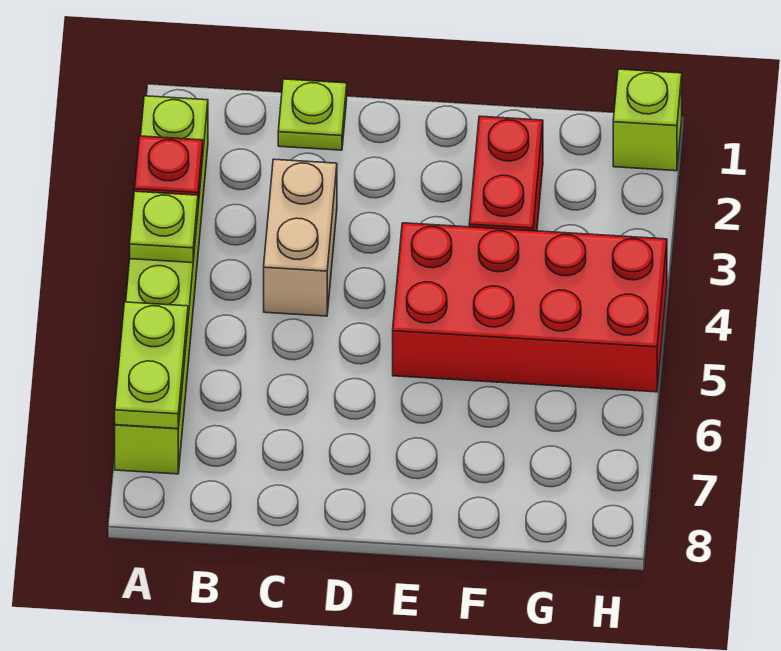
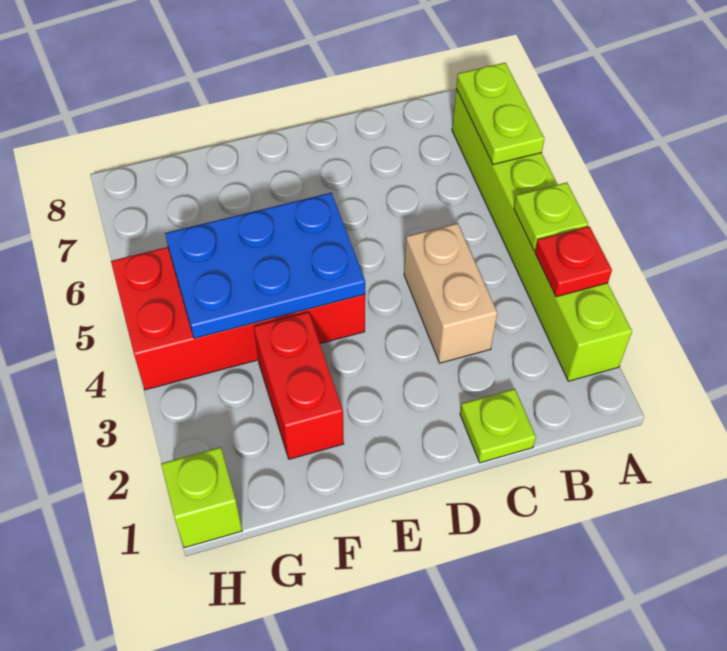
none -> blue 2x3 plate [165,193,365,338]

